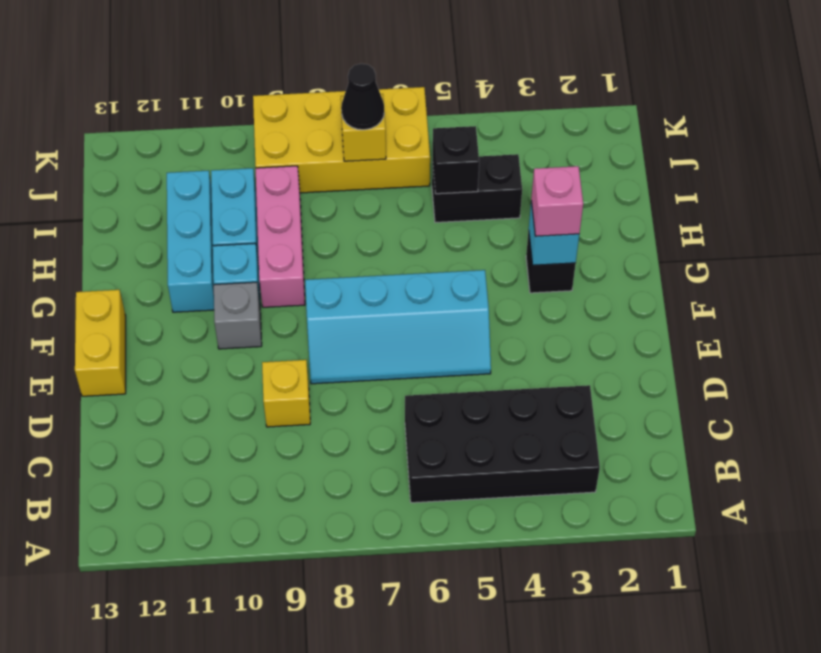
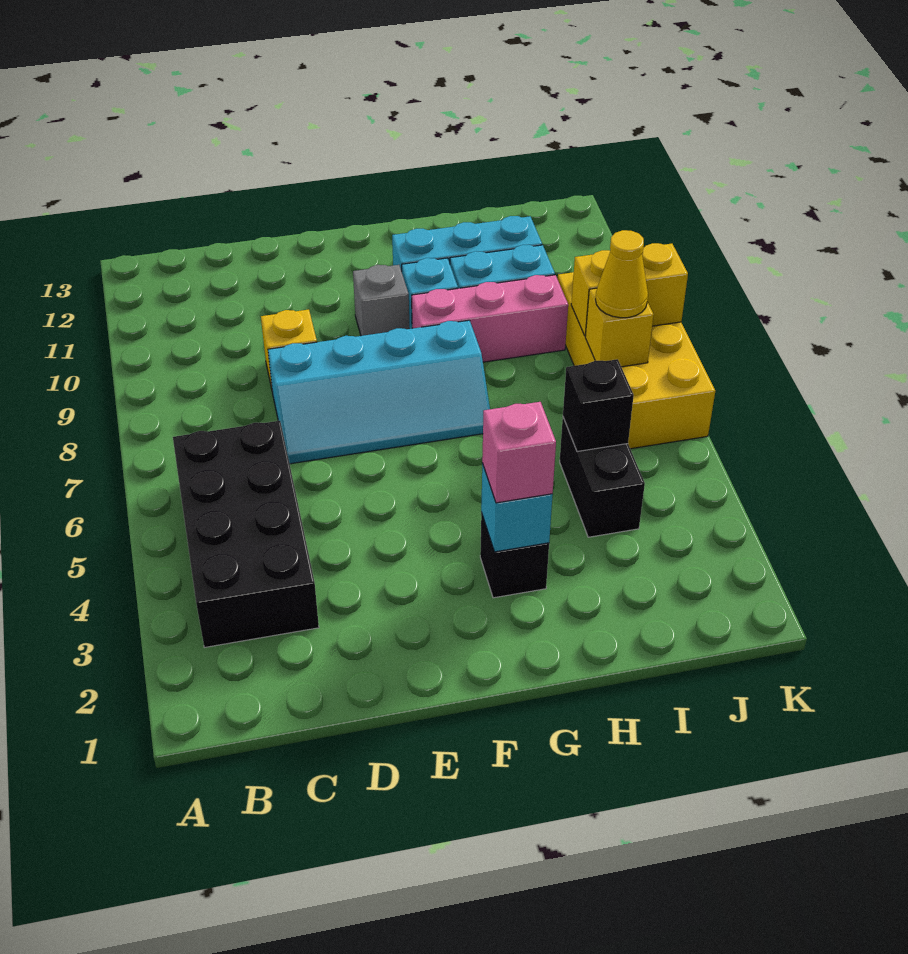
cyan 2x4 slope [305,270,491,384] -> cyan 2x4 slope turned to [268,320,490,464]
yellow 1x2 brick [75,290,126,396] -> yellow 1x2 brick moved to [571,243,688,336]
black 1x1 cone [341,64,384,130] -> yellow 1x1 cone [596,230,648,318]

